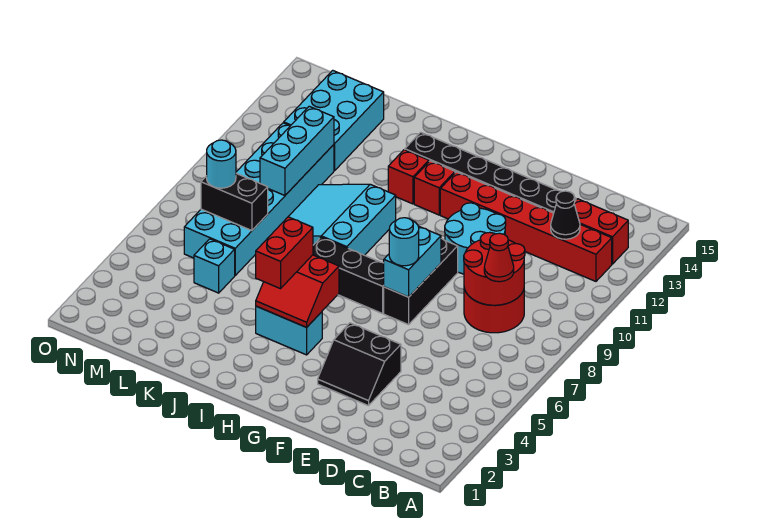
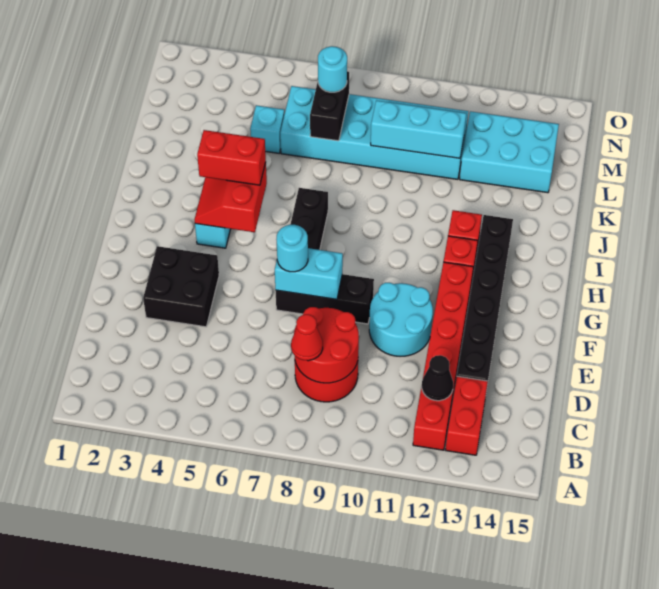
black 2x2 slope [318,323,401,406] -> black 2x2 brick [143,246,219,327]
cyan 3x3 slope [288,184,396,255] -> none

